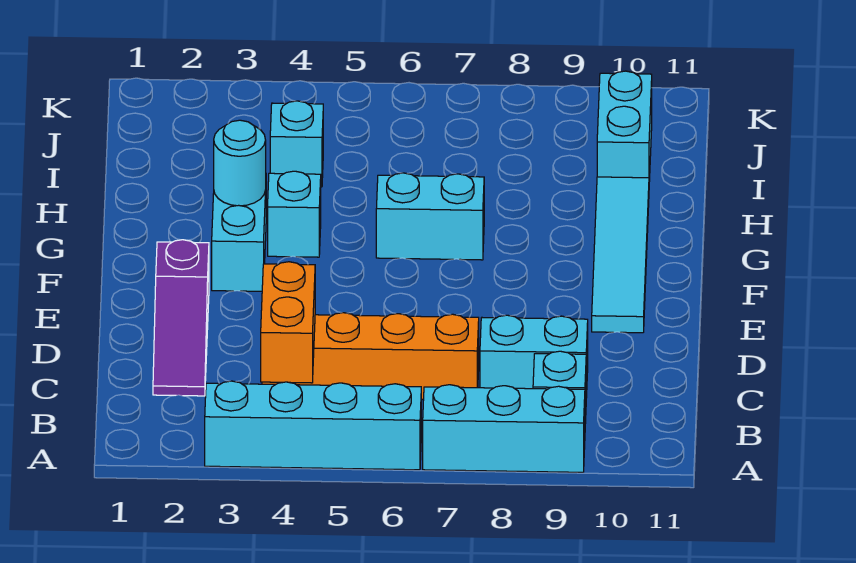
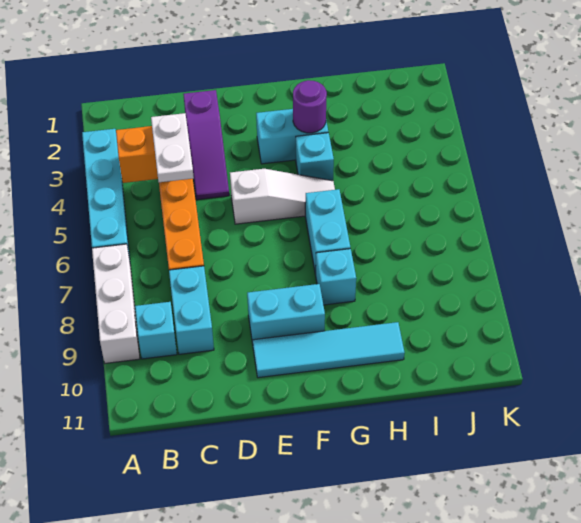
cyan 1x3 brick [423,385,585,472] -> white 1x3 brick [92,244,140,363]
purple 1x3 slope [153,240,209,396] -> purple 1x3 slope turned to [183,90,229,200]
none -> white 1x2 plate [151,113,194,182]
none -> white 1x3 slope [230,169,335,224]
cyan 1x1 round brick [214,120,266,206] -> purple 1x1 round brick [293,80,327,133]
cyan 1x1 brick [270,101,323,187] -> cyan 1x1 brick moved to [316,249,356,305]
cyan 1x2 brick [597,71,652,182] -> cyan 1x2 brick moved to [247,284,325,344]

